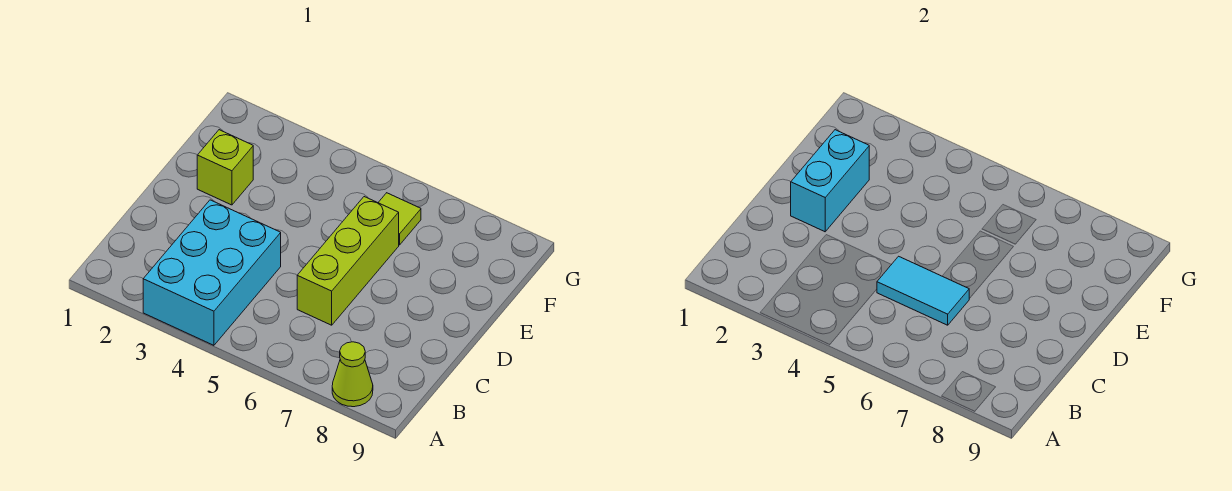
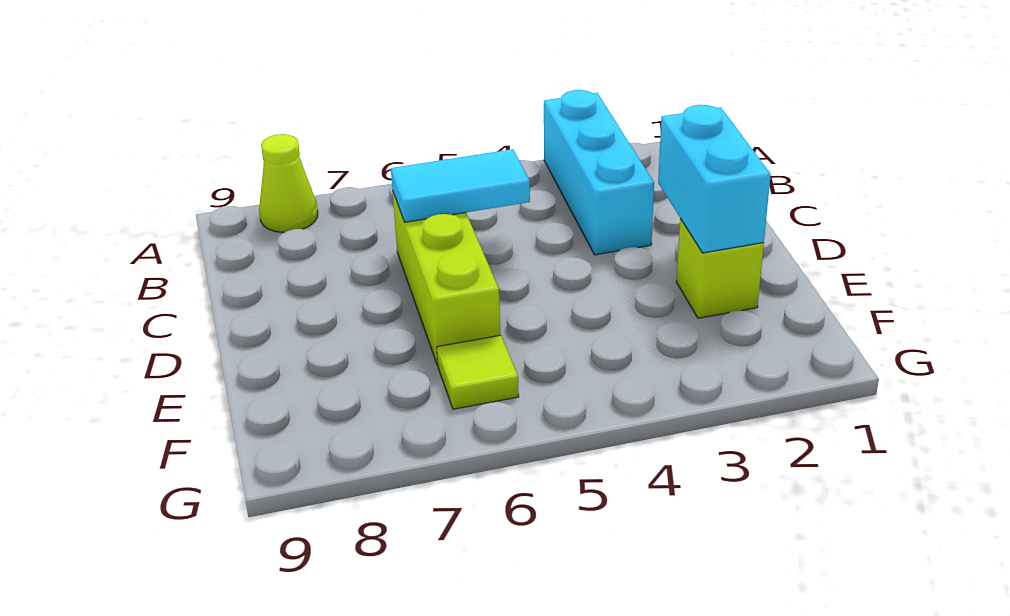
cyan 2x3 brick [143,200,281,345] -> cyan 1x3 brick [544,90,654,255]

